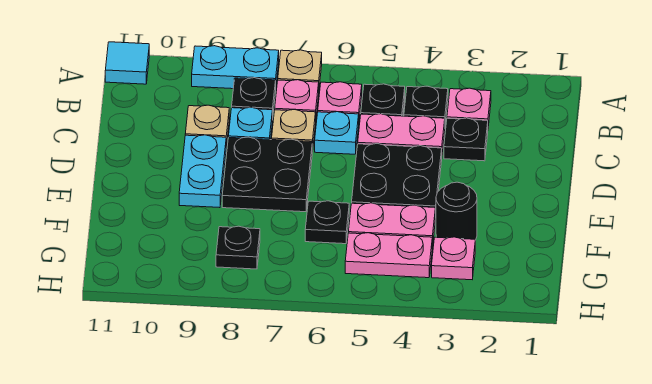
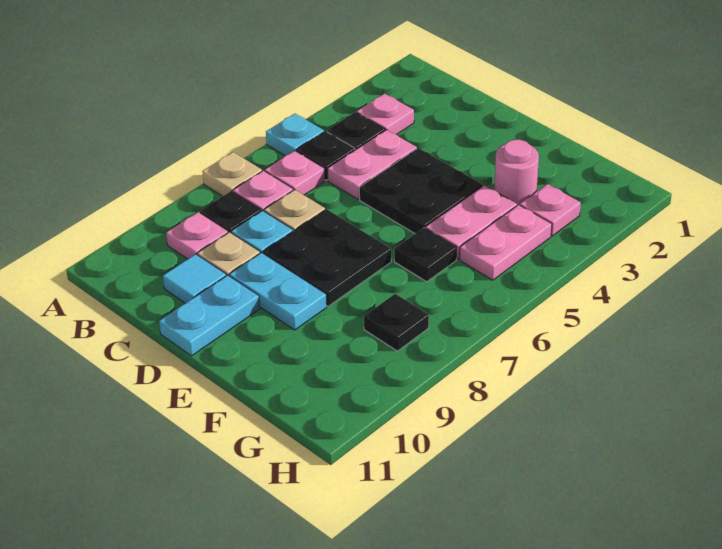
cyan 1x2 plate [192,46,279,89] -> cyan 1x2 plate moved to [159,275,260,356]
cyan 1x1 tile [105,42,149,84] -> cyan 1x1 tile moved to [163,254,226,303]
none -> pink 1x1 plate [166,212,228,259]
black 1x1 plate [444,118,488,161] -> none
cyan 1x1 plate [315,112,359,154] -> cyan 1x1 plate moved to [266,114,324,156]
black 1x1 round brick [436,182,477,240] -> pink 1x1 round brick [494,140,539,205]

